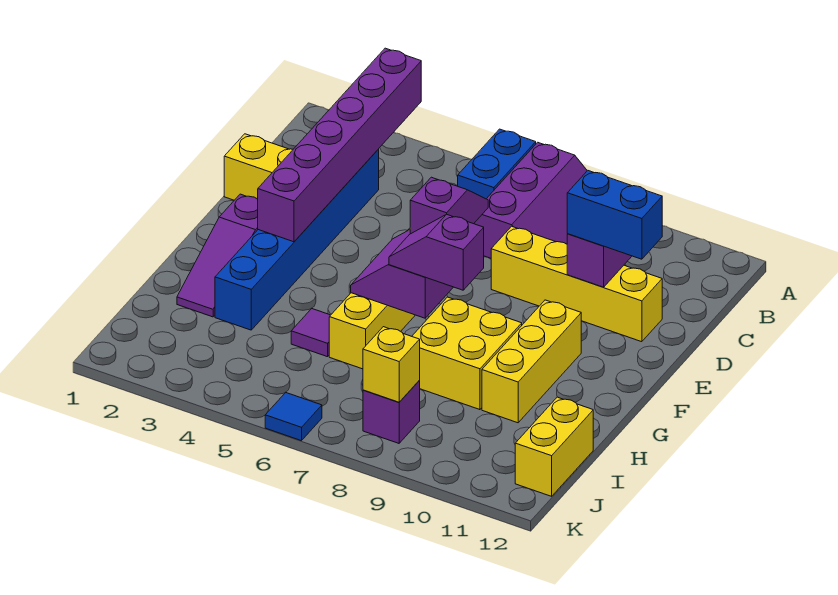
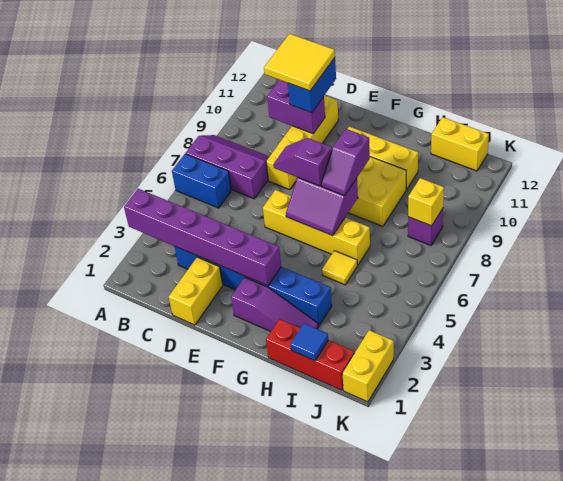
none -> yellow 2x2 tile [264,34,335,91]
none -> red 1x3 brick [266,319,354,390]
purple 1x1 tile [291,309,330,357] -> yellow 1x1 tile [322,251,358,285]
none -> yellow 1x2 brick [342,330,394,402]
blue 1x1 tile [265,393,322,441] -> blue 1x1 tile moved to [290,324,328,361]

